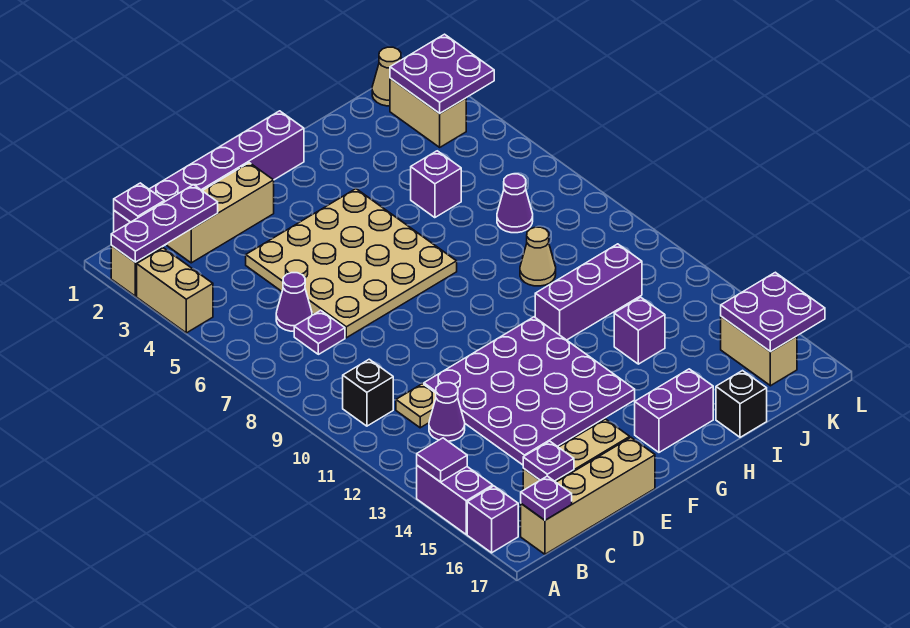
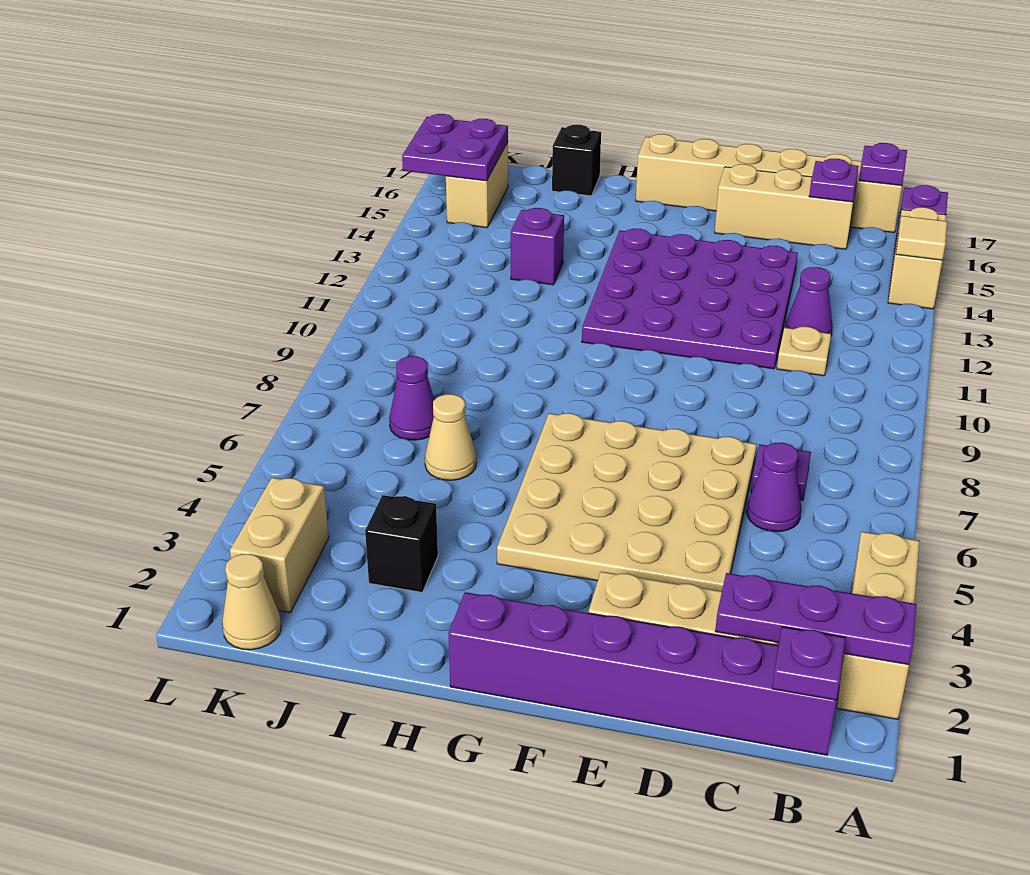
purple 1x2 brick [417,466,493,534] -> tan 1x2 brick [888,207,946,309]
purple 1x1 tile [417,438,467,482] -> tan 1x1 tile [896,216,947,260]
black 1x1 brick [343,359,393,426] -> black 1x1 brick moved to [365,495,438,592]
tan 1x4 brick [521,438,655,554] -> tan 1x6 brick [636,134,902,232]
purple 1x2 brick [635,369,713,452] -> none
purple 1x3 brick [535,244,642,340] -> none
purple 1x1 brick [411,151,461,218] -> none
tan 1x1 cone [520,227,556,286] -> tan 1x1 cone moved to [425,394,476,480]
purple 2x2 plate [390,34,494,113] -> none

